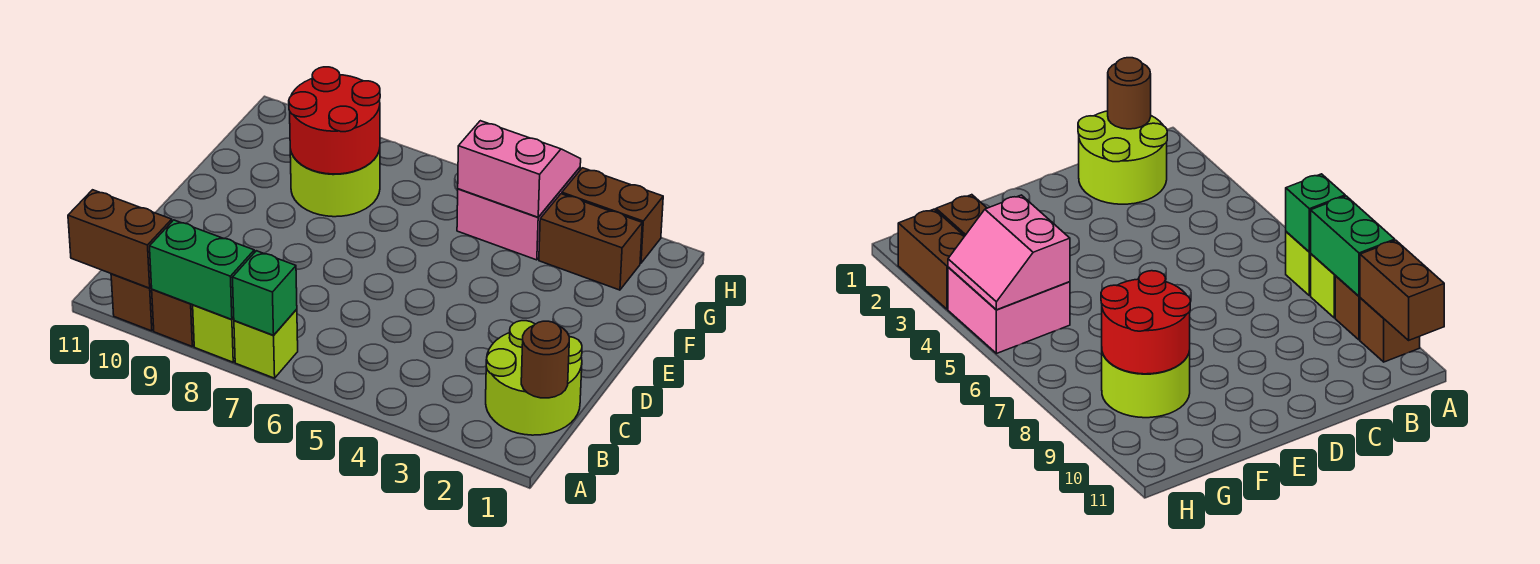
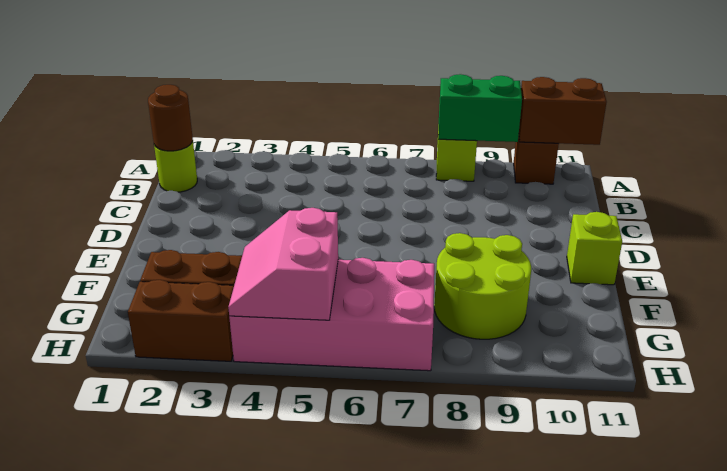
lime 1x1 brick [234,309,298,378] -> lime 1x1 brick moved to [567,212,622,285]
green 1x1 brick [232,251,297,335] -> none
brown 1x1 brick [152,290,194,346] -> none
lime 2x2 round brick [486,321,582,435] -> lime 1x1 round brick [154,141,197,192]
red 2x2 round brick [289,67,380,174] -> none
pink 2x2 brick [457,168,580,260] -> pink 2x4 brick [229,258,434,371]
pink 2x2 slope [458,121,581,217] -> pink 2x2 slope turned to [228,208,338,320]

